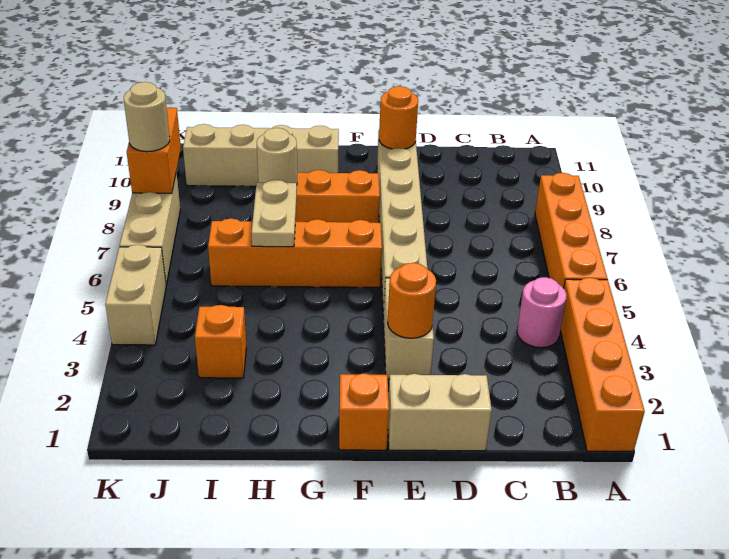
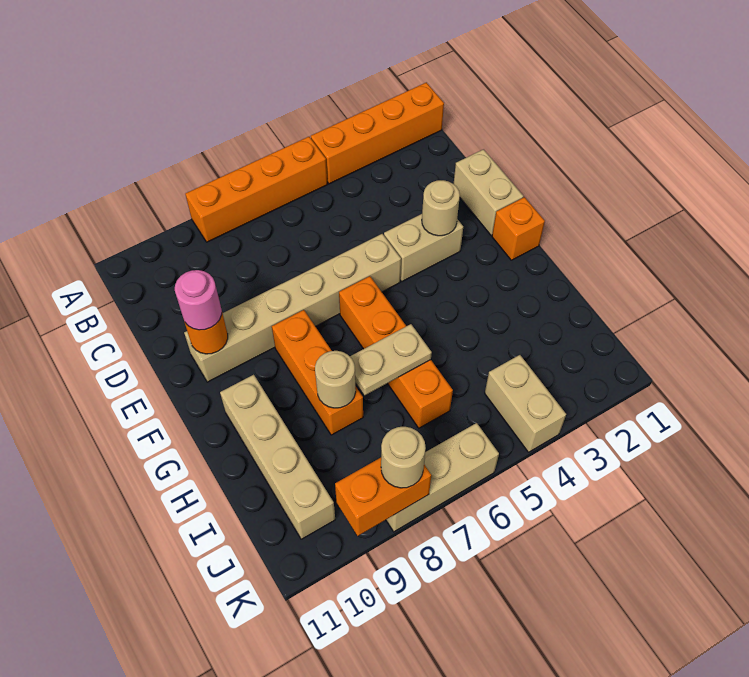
pink 1x1 round brick [517,277,567,348] -> pink 1x1 round brick moved to [175,270,222,330]
orange 1x1 round brick [387,263,436,338] -> tan 1x1 round brick [422,180,460,236]
orange 1x1 brick [195,305,246,378] -> none
tan 1x2 brick [105,245,166,345] -> tan 1x2 brick turned to [485,355,566,452]

